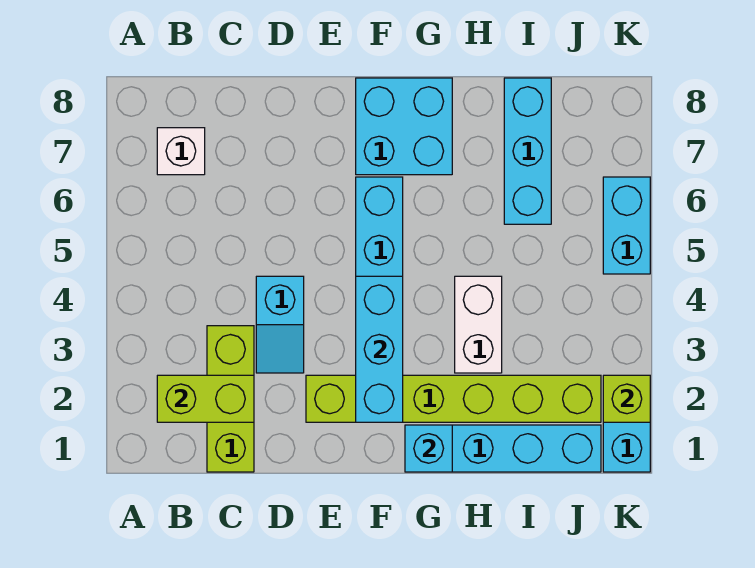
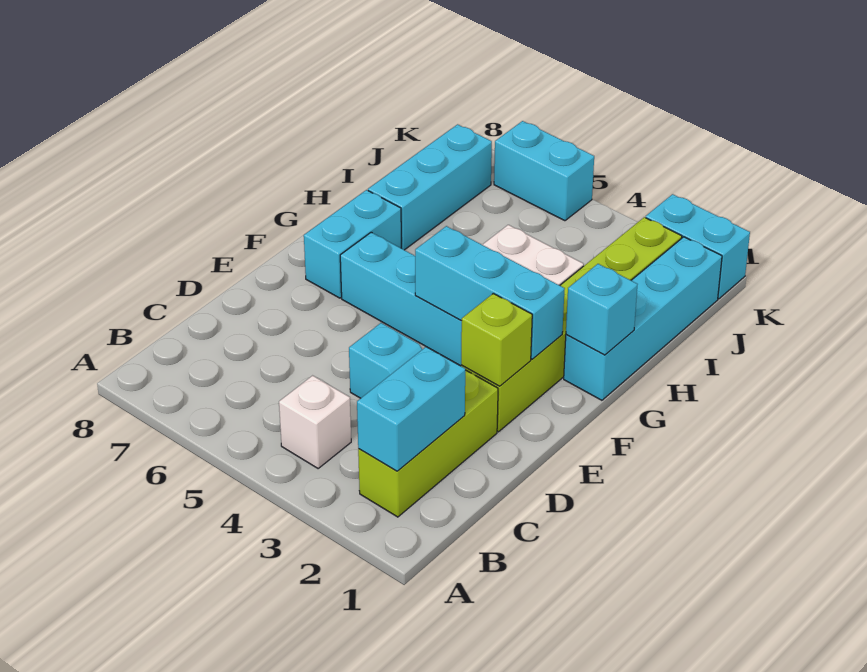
lime 1x2 brick [157,375,254,422] -> cyan 1x2 brick [357,347,465,471]
white 1x1 brick [157,128,205,175] -> white 1x1 brick moved to [279,376,351,468]
lime 1x3 brick [207,326,254,472] -> lime 1x3 brick turned to [358,370,498,517]
cyan 2x2 brick [356,78,452,175] -> cyan 1x2 brick [304,190,401,298]
cyan 1x3 brick [504,78,551,224] -> cyan 1x3 brick turned to [368,124,492,250]
lime 1x1 brick [603,375,650,422] -> lime 1x1 brick moved to [461,293,532,386]

